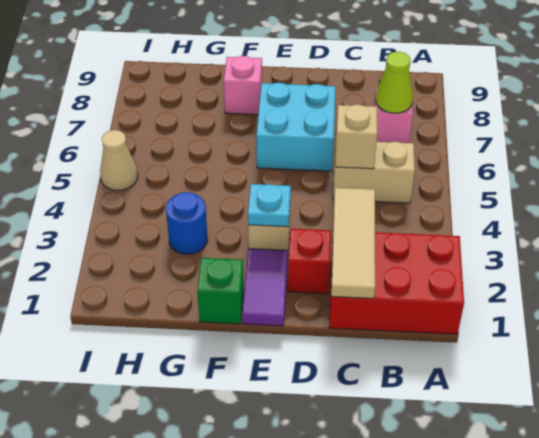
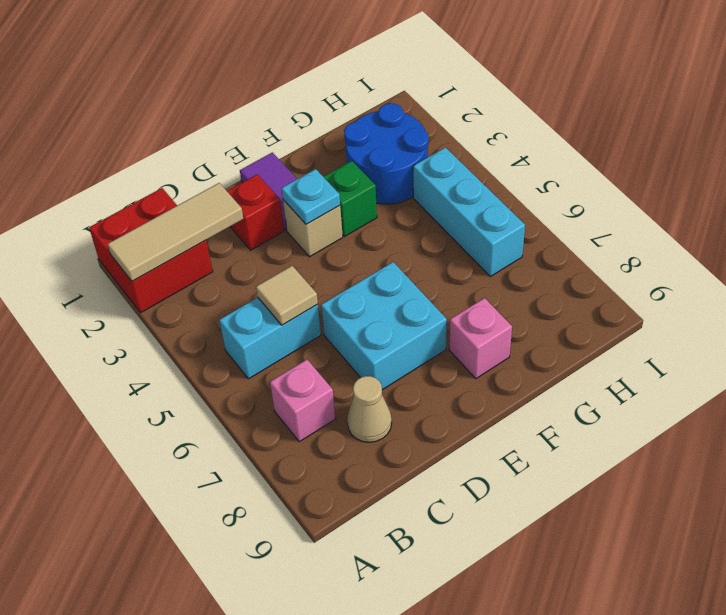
red 2x3 brick [329,232,464,334] -> red 2x2 brick [89,188,213,313]
tan 1x2 brick [333,142,415,203] -> cyan 1x2 brick [219,297,321,379]
lime 1x1 cone [376,52,413,113] -> none
tan 1x3 tile [331,188,375,298] -> tan 1x3 tile turned to [108,183,243,281]
tan 1x1 brick [335,104,377,169] -> tan 1x1 tile [256,266,318,325]
green 1x1 brick [197,258,244,324] -> green 1x1 brick moved to [324,161,377,236]
blue 1x1 round brick [166,192,208,254] -> blue 2x2 round brick [344,103,429,204]
none -> cyan 1x3 brick [413,147,525,276]
tan 1x1 cone [100,130,138,190] -> tan 1x1 cone moved to [347,376,392,442]

